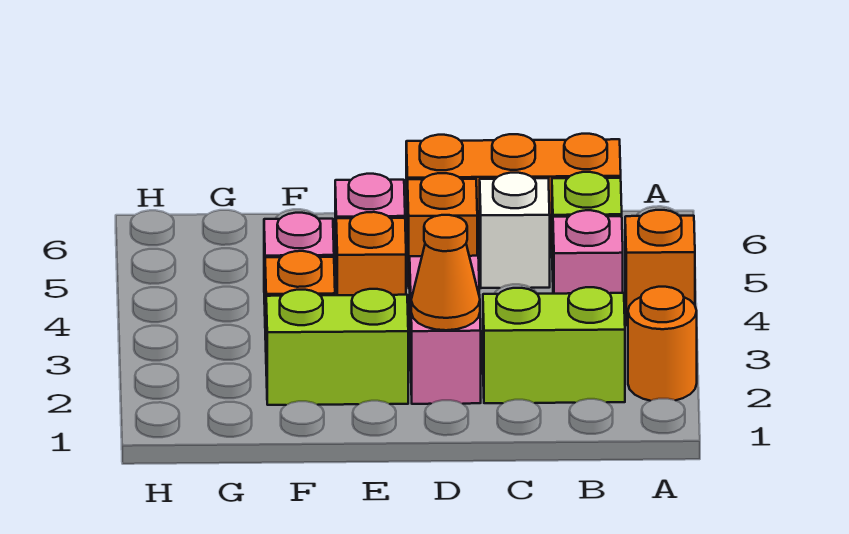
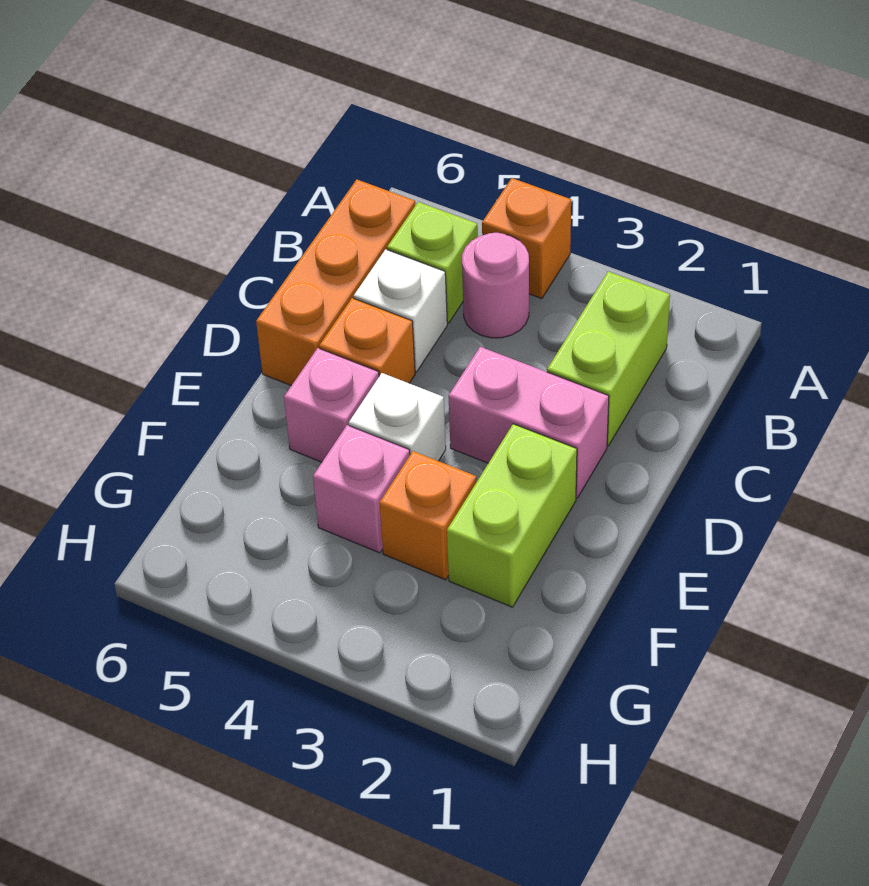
orange 1x1 round brick [628,287,697,401] -> none
pink 1x1 brick [553,210,623,294] -> pink 1x1 round brick [462,233,529,338]
orange 1x1 cone [411,215,480,330] -> none
orange 1x1 brick [336,212,406,295] -> white 1x1 brick [349,373,446,461]

